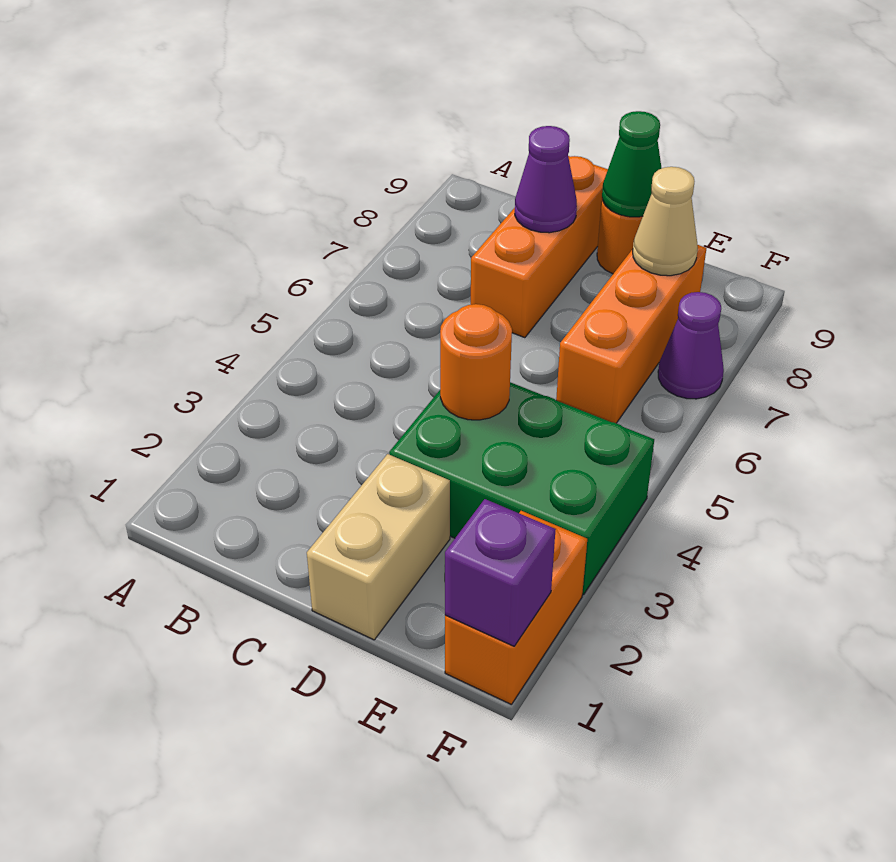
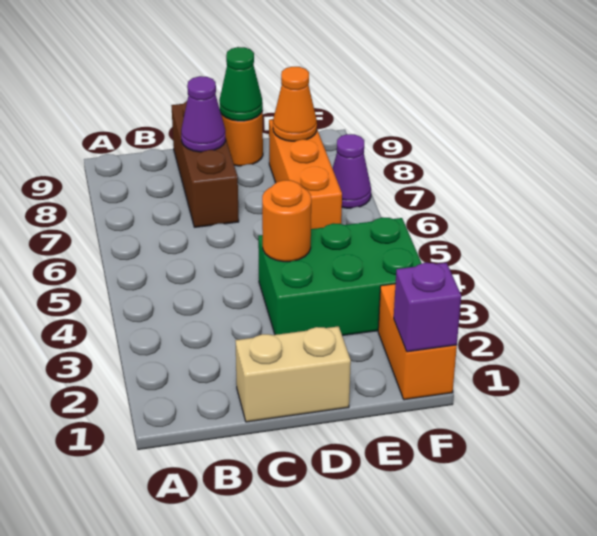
orange 1x3 brick [471,156,608,338] -> brown 1x3 brick [171,101,239,227]
tan 1x2 brick [307,454,450,640] -> tan 1x2 brick turned to [235,326,351,422]
tan 1x1 cone [633,167,698,276] -> orange 1x1 cone [273,67,317,141]

